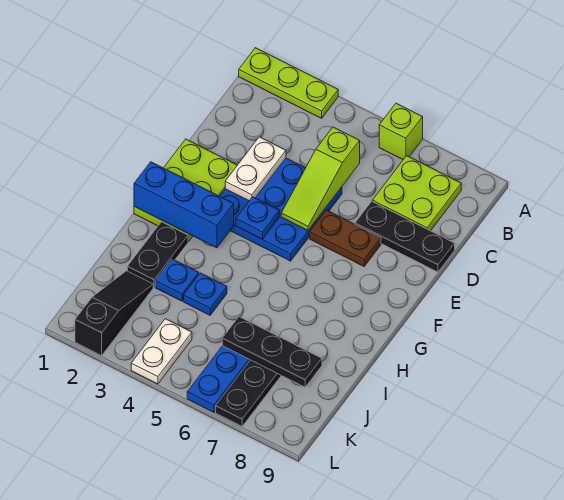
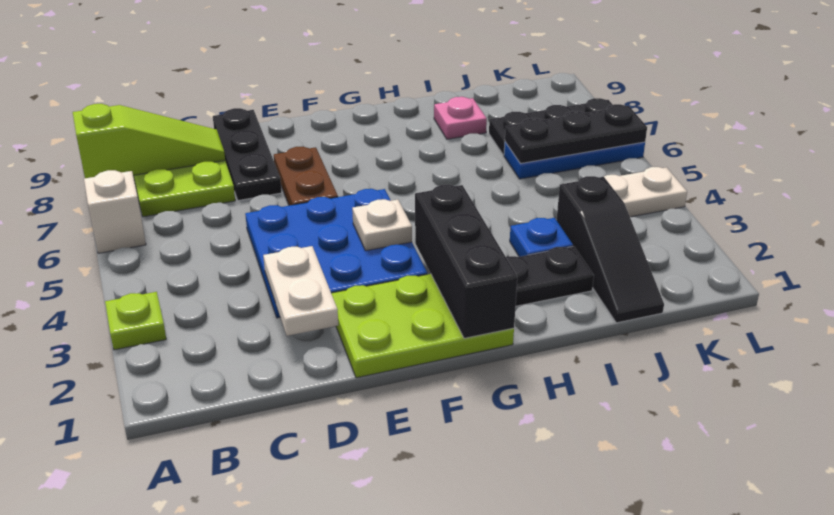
lime 1x3 plate [239,48,338,118] -> lime 1x1 plate [105,292,166,350]
lime 1x1 brick [379,103,423,159] -> white 1x1 brick [84,170,146,253]
lime 1x3 slope [281,127,360,230] -> lime 1x3 slope moved to [73,104,225,178]
white 1x2 plate [225,137,286,201] -> white 1x2 plate turned to [263,246,338,336]
blue 1x1 plate [236,197,279,239] -> white 1x1 plate [352,199,412,251]
blue 1x3 brick [134,162,234,248] -> black 1x3 brick [415,185,517,338]
blue 1x1 plate [184,273,227,315] -> none
none -> pink 1x1 plate [434,97,487,139]
black 1x3 slope [75,271,153,356] -> black 1x3 slope turned to [557,176,664,323]
black 1x3 plate [222,317,322,387] -> black 1x3 plate turned to [505,104,647,164]

